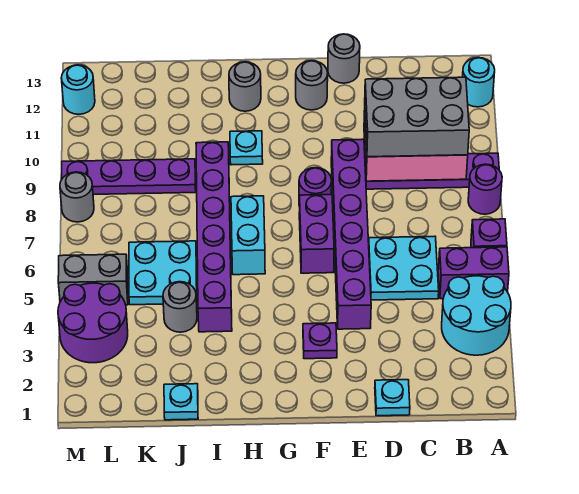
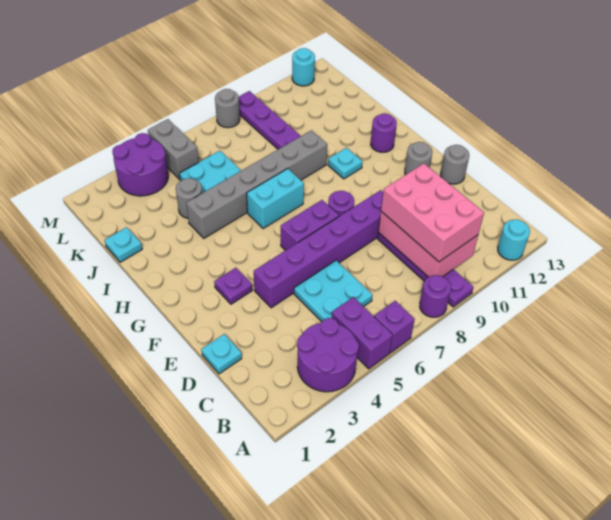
cyan 2x2 round brick [442,276,511,355] -> purple 2x2 round brick [297,318,359,392]
grey 2x3 brick [365,77,469,157] -> pink 2x3 brick [381,164,484,262]
grey 1x1 round brick [229,62,261,111] -> purple 1x1 round brick [371,113,397,152]
purple 1x6 brick [196,142,232,332] -> grey 1x6 brick [186,130,327,238]

